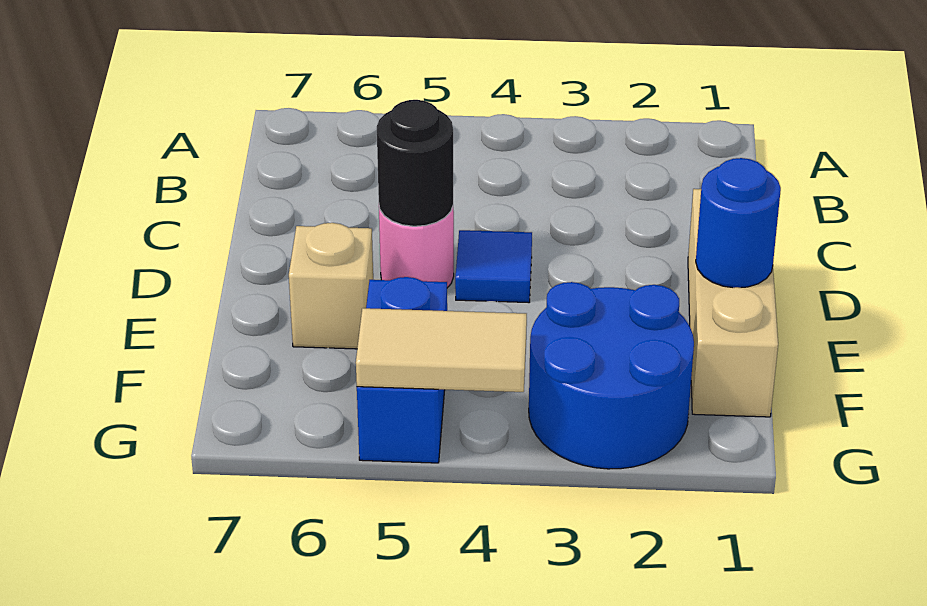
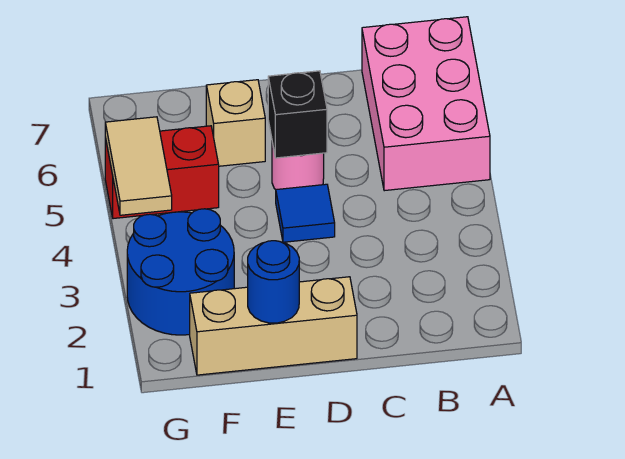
none -> pink 2x3 brick [362,17,490,191]
black 1x1 round brick [377,100,453,226] -> black 1x1 brick [268,71,327,158]
blue 1x2 brick [357,277,447,463] -> red 1x2 brick [105,126,219,219]

